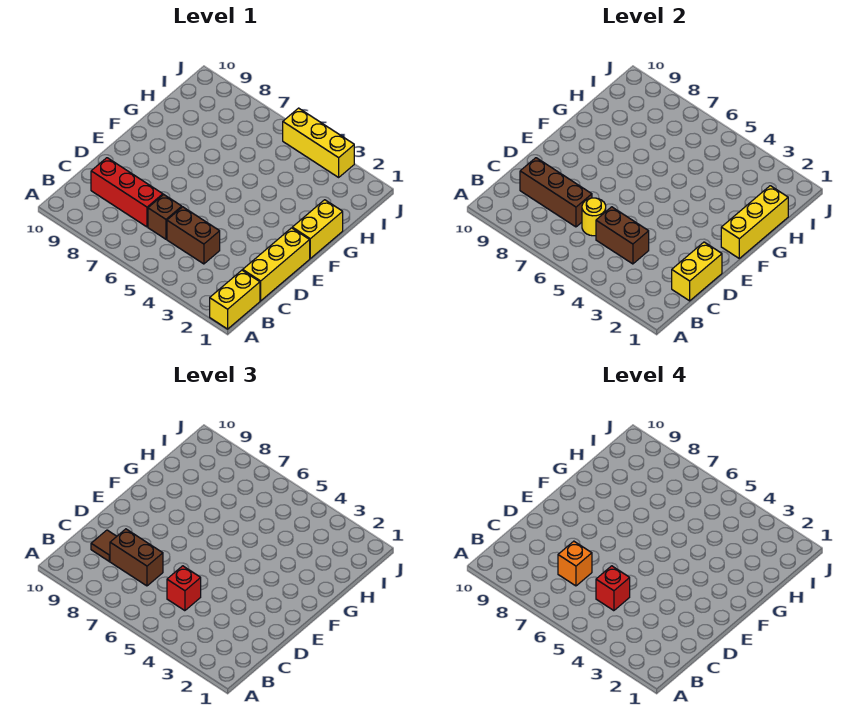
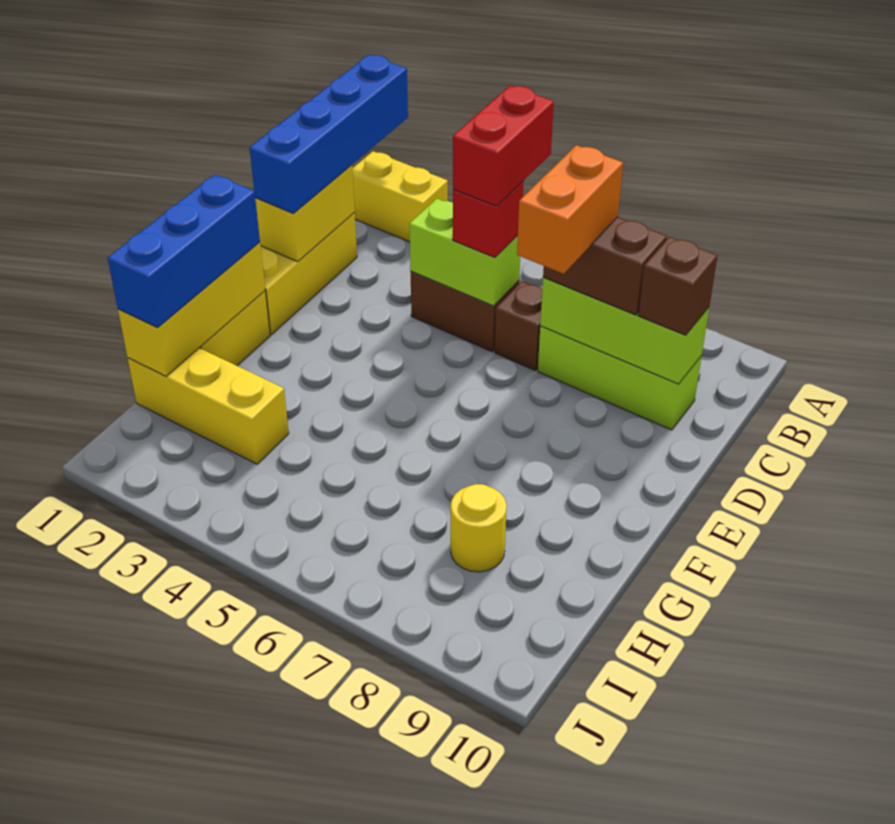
yellow 1x2 brick [210,270,260,329] -> yellow 1x2 brick turned to [352,151,448,242]
none -> blue 1x4 brick [250,55,408,213]
brown 1x2 brick [596,207,649,264] -> lime 1x2 brick [409,199,520,306]
red 1x1 brick [596,566,630,611] -> red 1x2 brick [453,86,554,206]
yellow 1x1 round brick [582,198,606,236] -> yellow 1x1 round brick moved to [451,484,507,572]
red 1x3 brick [91,158,163,227] -> lime 1x3 brick [538,326,702,430]
brown 1x3 brick [520,158,592,227] -> lime 1x3 brick [540,277,709,384]
orange 1x1 brick [558,541,592,586] -> orange 1x2 brick [517,145,623,274]
brown 1x1 tile [91,530,117,561] -> brown 1x1 brick [638,237,717,335]
none -> blue 1x3 brick [108,175,260,328]
yellow 1x3 brick [283,108,354,177] -> yellow 1x3 brick moved to [128,348,289,464]

